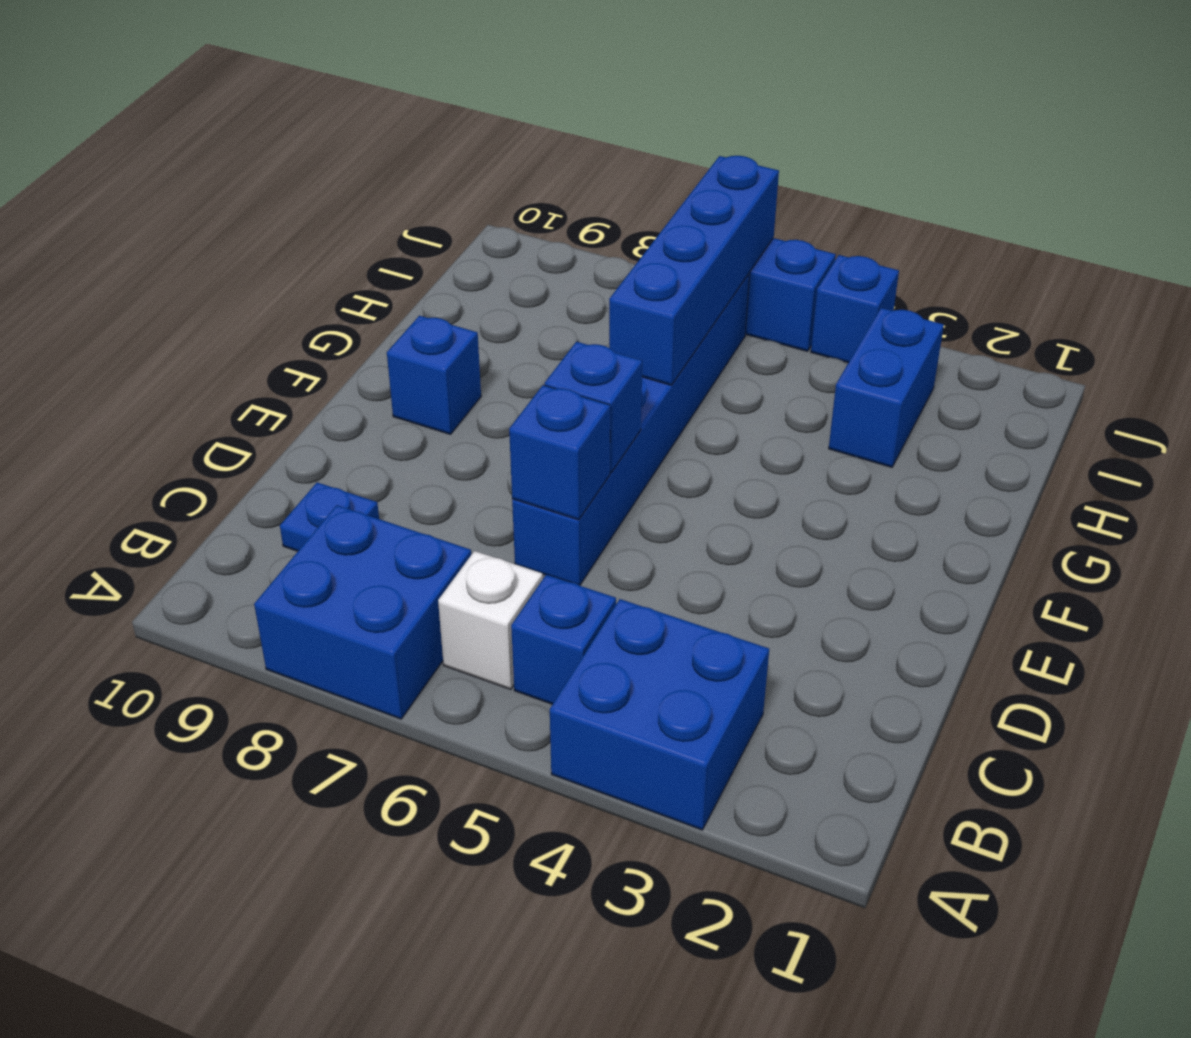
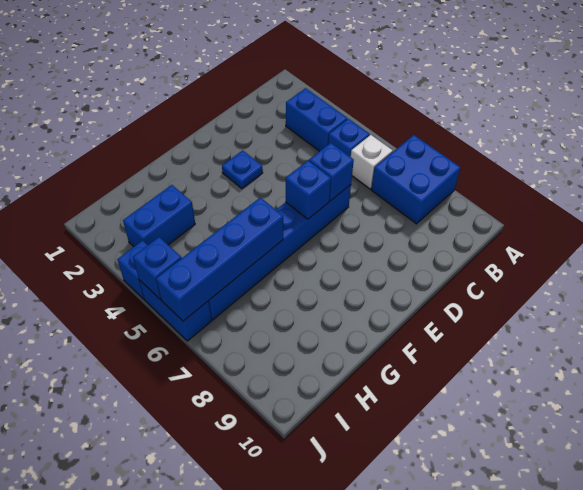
blue 2x2 brick [550,599,769,830] -> blue 1x2 brick [286,88,347,151]
blue 1x1 plate [280,482,379,551] -> blue 1x1 plate moved to [222,150,263,189]
blue 1x1 brick [387,316,481,435] -> blue 1x1 brick moved to [133,237,182,299]

